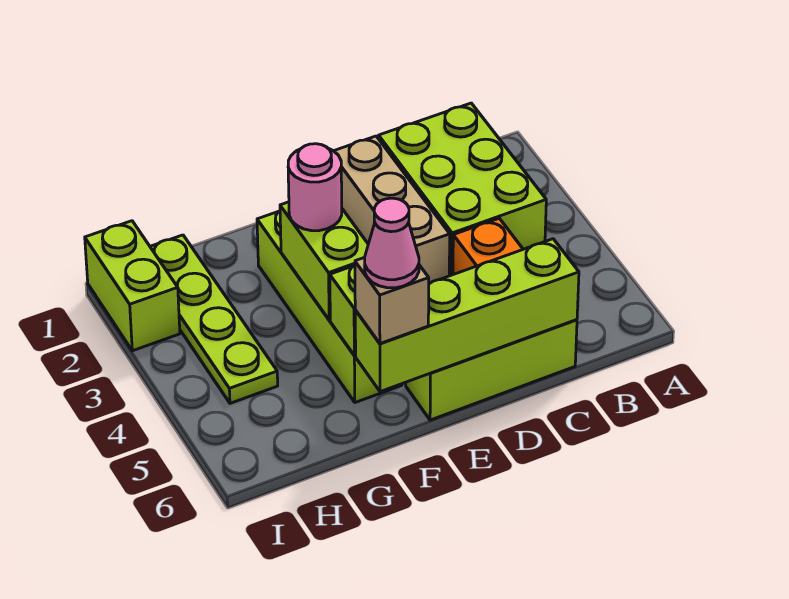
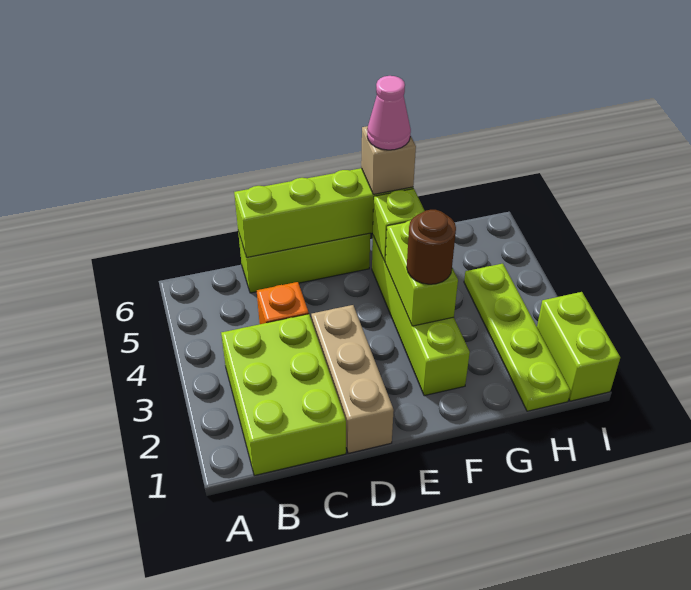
pink 1x1 round brick [288,144,342,231] -> brown 1x1 round brick [407,210,456,284]

